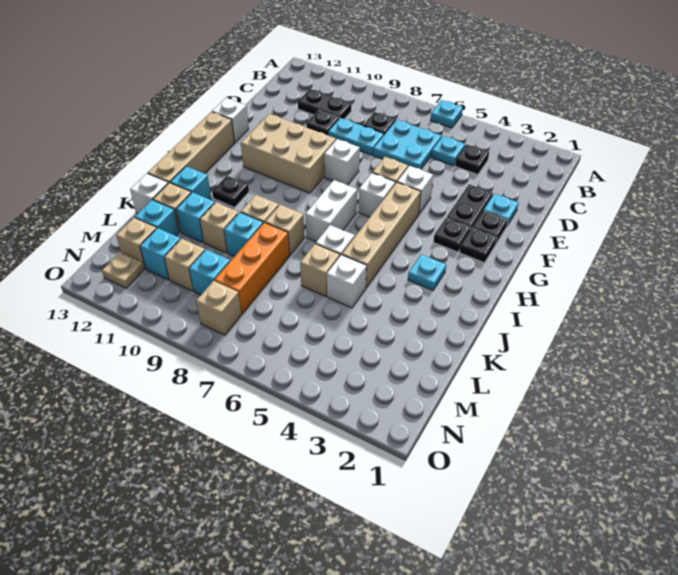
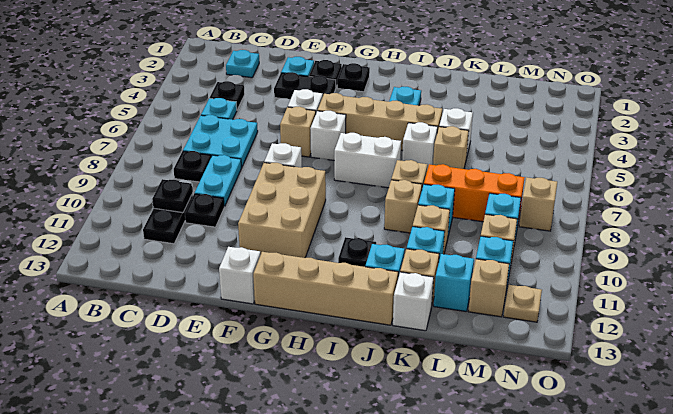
cyan 1x1 plate [430,100,463,128] -> cyan 1x1 plate moved to [226,50,259,78]
black 1x1 plate [433,218,470,252] -> black 1x1 plate moved to [152,179,192,213]

